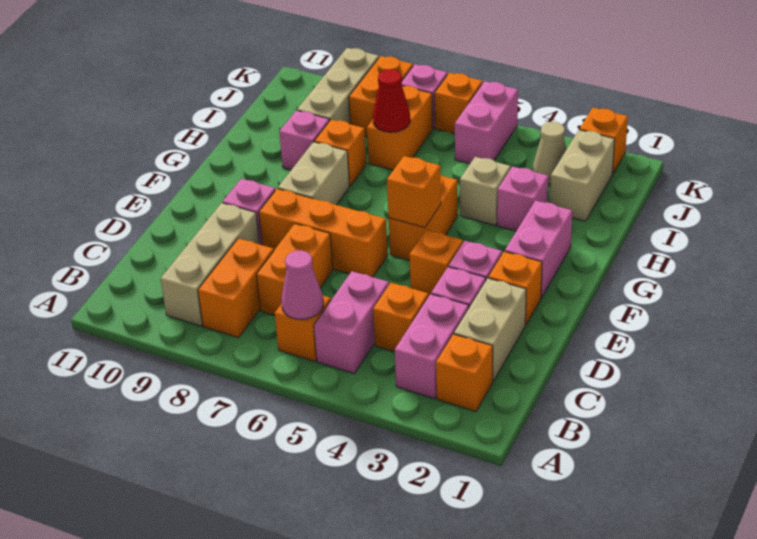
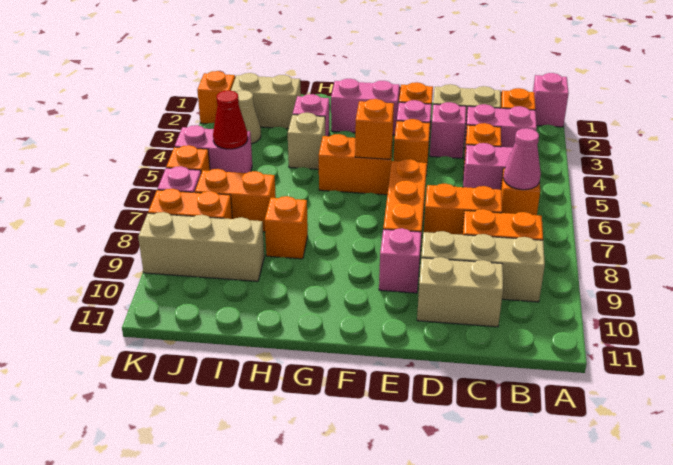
tan 1x2 brick [278,142,350,205] -> tan 1x2 brick moved to [417,257,503,327]
pink 1x1 brick [279,110,329,170] -> pink 1x1 brick moved to [533,73,569,127]
red 1x1 cone [373,69,410,132] -> red 1x1 cone moved to [213,90,248,149]

